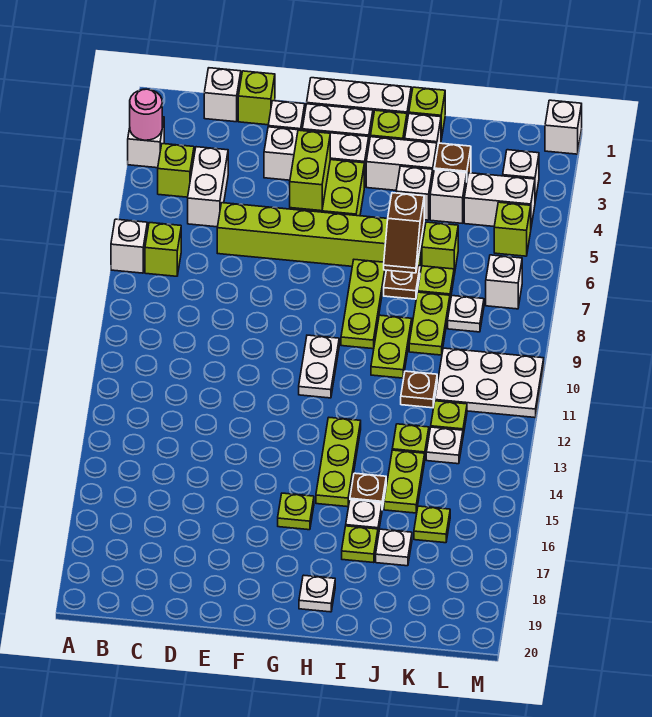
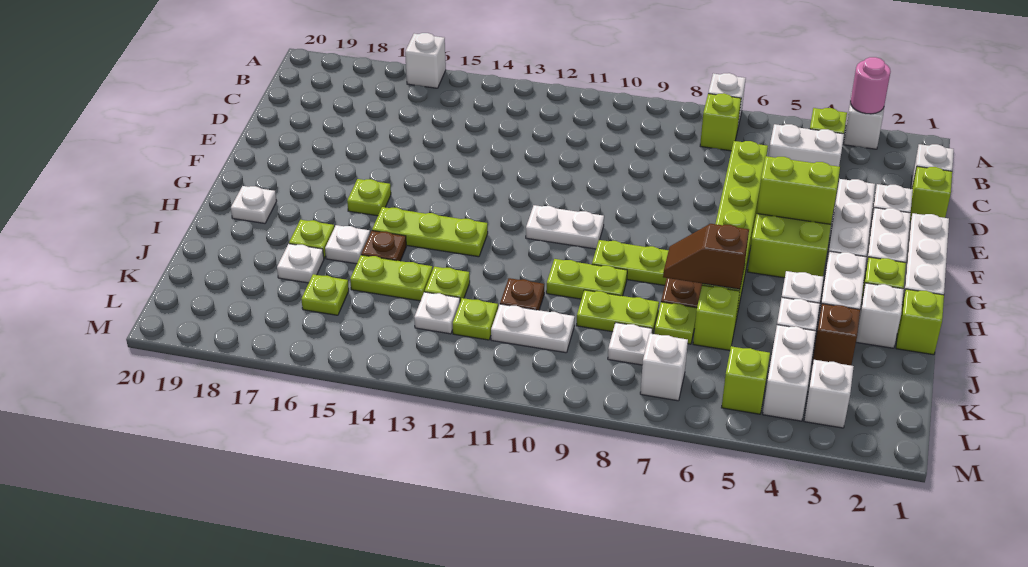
white 2x3 plate [435,348,544,418] -> white 1x2 plate [491,304,575,353]
white 1x1 brick [545,100,582,154] -> white 1x1 brick moved to [405,33,446,88]

